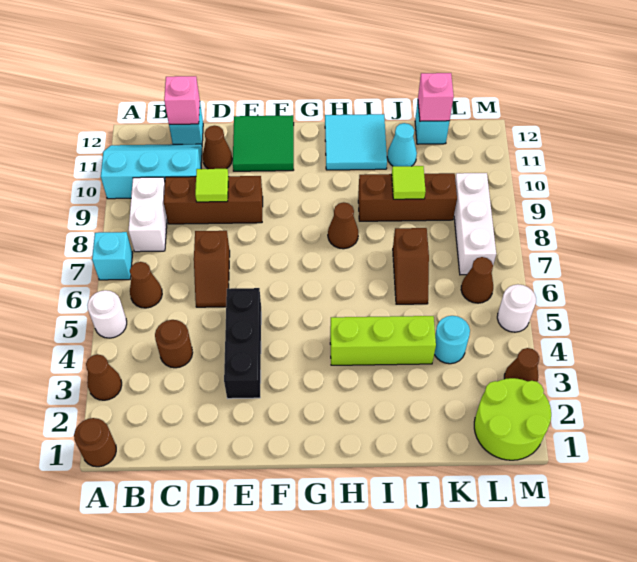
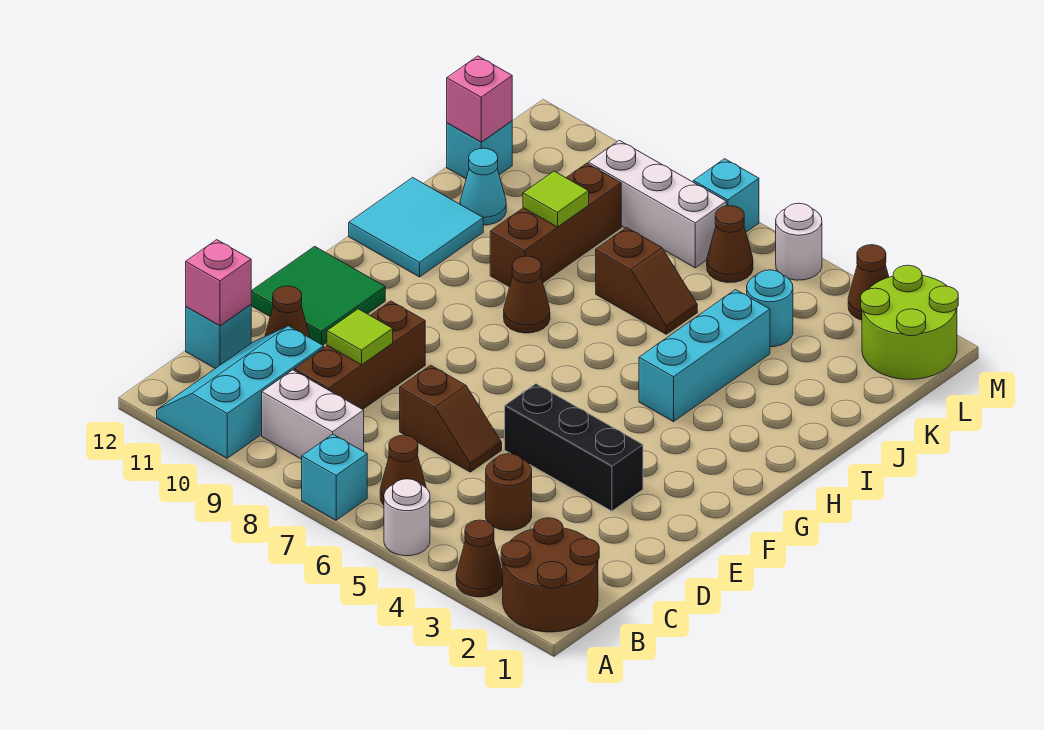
brown 1x1 round brick [74,418,116,467] -> brown 2x2 round brick [501,518,599,632]
lime 1x3 brick [330,316,436,365] -> cyan 1x3 brick [639,290,770,422]
none -> cyan 1x1 brick [693,159,759,232]

